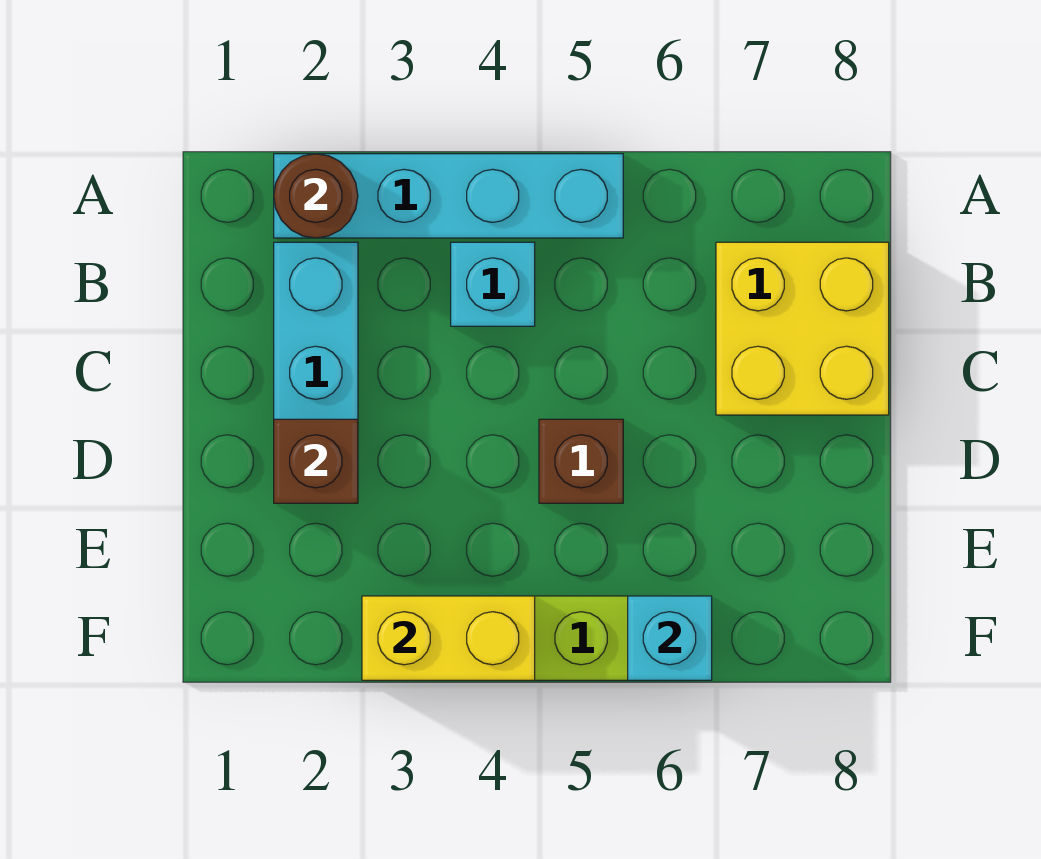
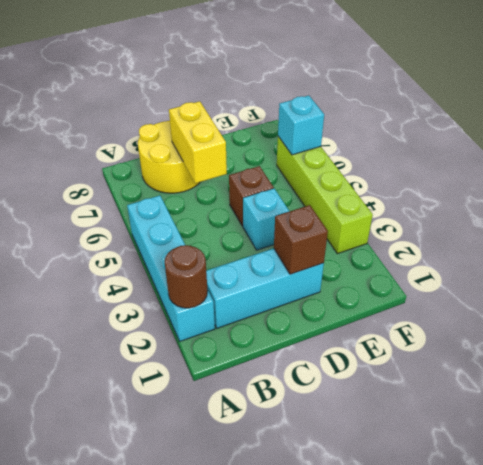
cyan 1x1 brick [451,242,535,326] -> cyan 1x1 brick moved to [243,189,289,250]
yellow 2x2 brick [716,242,889,415] -> yellow 2x2 round brick [138,121,200,193]
yellow 1x2 brick [362,596,535,680] -> yellow 1x2 brick moved to [169,101,227,183]

